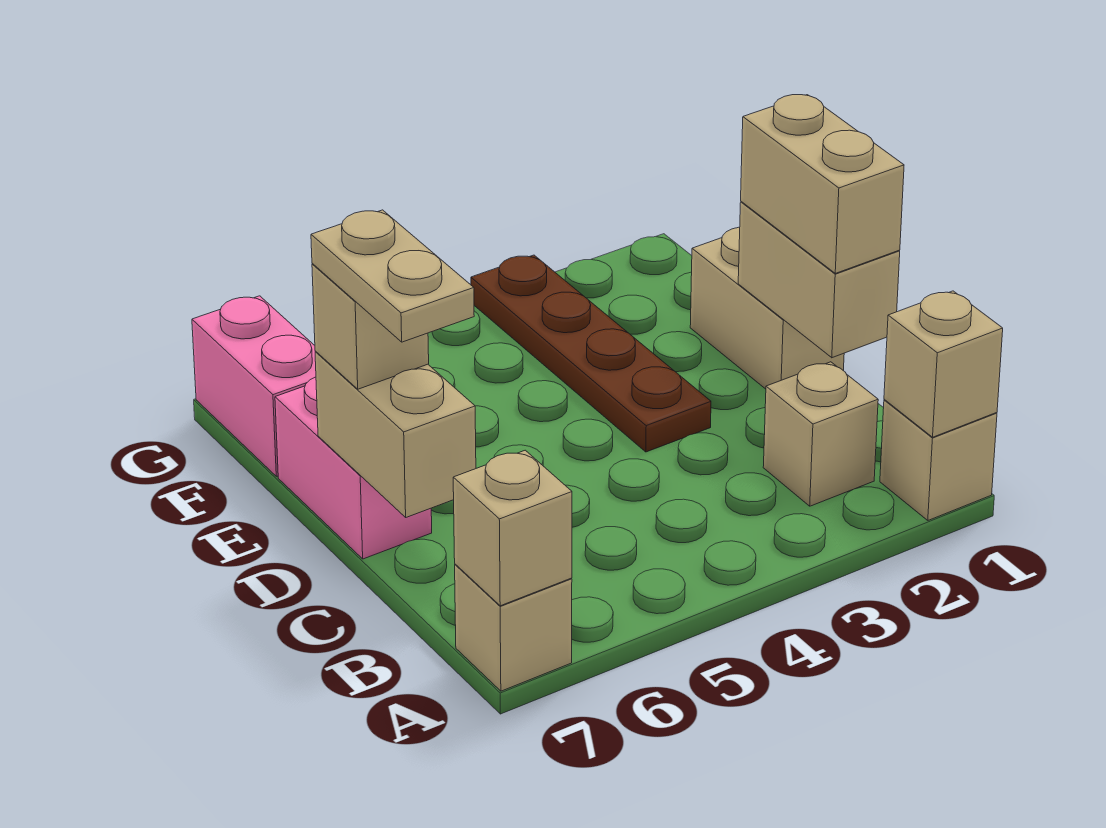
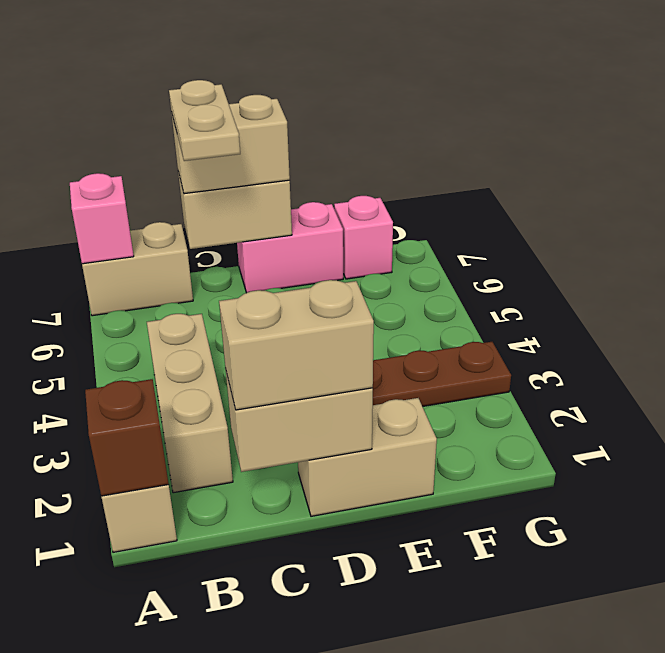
tan 1x1 brick [884,291,1003,437] -> brown 1x1 brick [85,379,169,496]
tan 1x1 brick [455,564,572,691] -> tan 1x2 brick [82,222,193,316]
tan 1x1 brick [453,450,572,606] -> pink 1x1 brick [70,173,134,264]
tan 1x1 brick [763,362,878,506] -> tan 1x3 brick [147,314,233,493]
tan 1x2 plate [311,210,474,342] -> tan 1x2 plate turned to [169,80,240,161]
tan 1x1 brick [312,264,429,389] -> tan 1x2 brick [171,95,290,194]
pink 1x2 brick [192,296,316,476] -> pink 1x1 brick [334,196,393,279]

